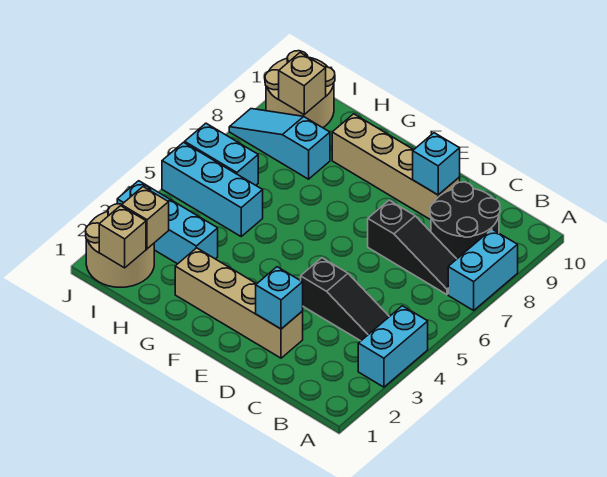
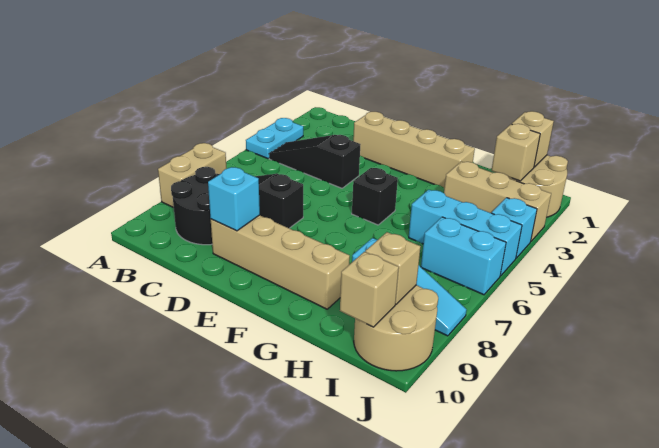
cyan 1x2 brick [358,306,428,387] -> cyan 1x2 plate [246,118,303,159]
cyan 1x2 brick [448,229,518,310] -> tan 1x2 brick [158,143,226,208]
cyan 1x1 brick [256,267,303,329] -> cyan 1x1 brick moved to [492,198,537,258]
none -> black 1x1 brick [352,168,398,225]
cyan 1x3 brick [117,181,218,264] -> tan 1x3 brick [444,162,551,241]
none -> tan 1x1 brick [340,252,399,327]

